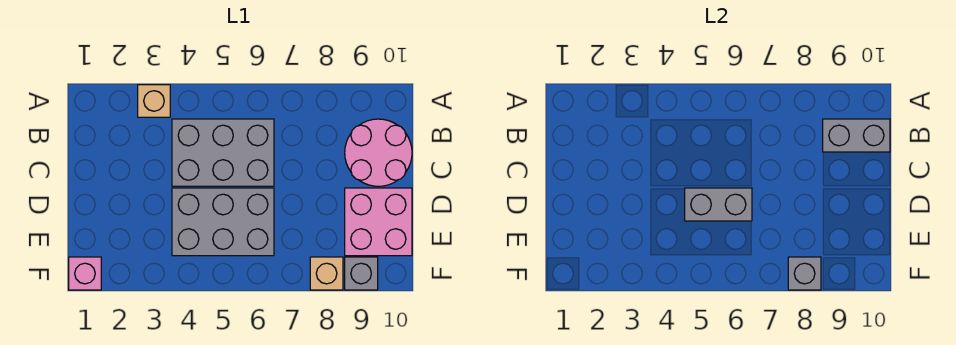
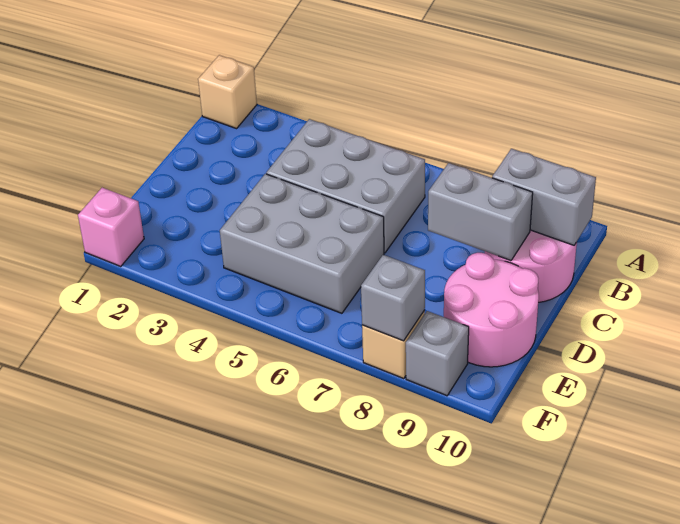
tan 1x1 brick [138,85,170,117] -> tan 1x1 brick moved to [198,55,257,129]
grey 1x2 brick [685,188,752,221] -> grey 1x2 brick moved to [428,163,533,261]
pink 2x2 brick [345,188,412,256] -> pink 2x2 round brick [444,253,539,367]

